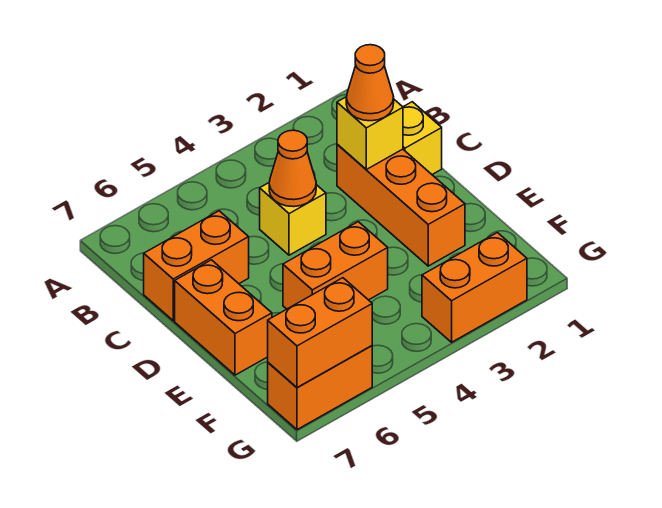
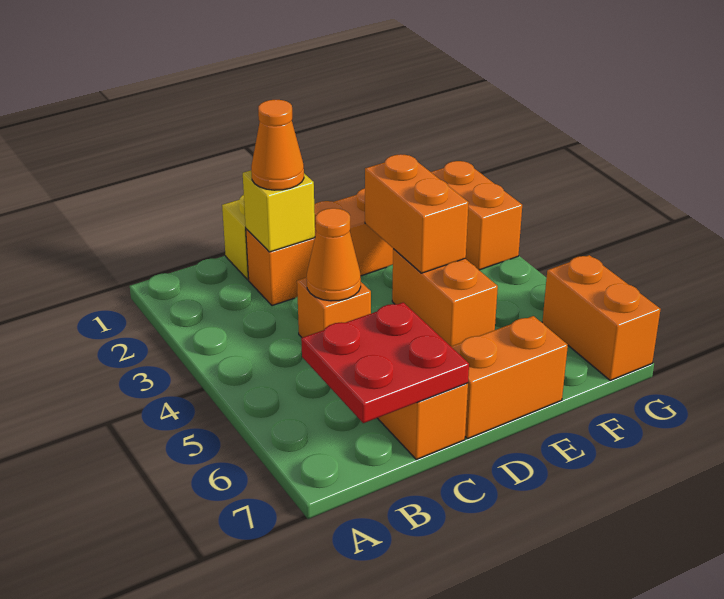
none -> red 2x2 plate [301,302,469,423]
yellow 1x1 brick [260,183,326,255] -> orange 1x1 brick [297,277,371,338]
orange 1x2 brick [268,278,372,387] -> orange 1x2 brick moved to [365,154,469,273]

